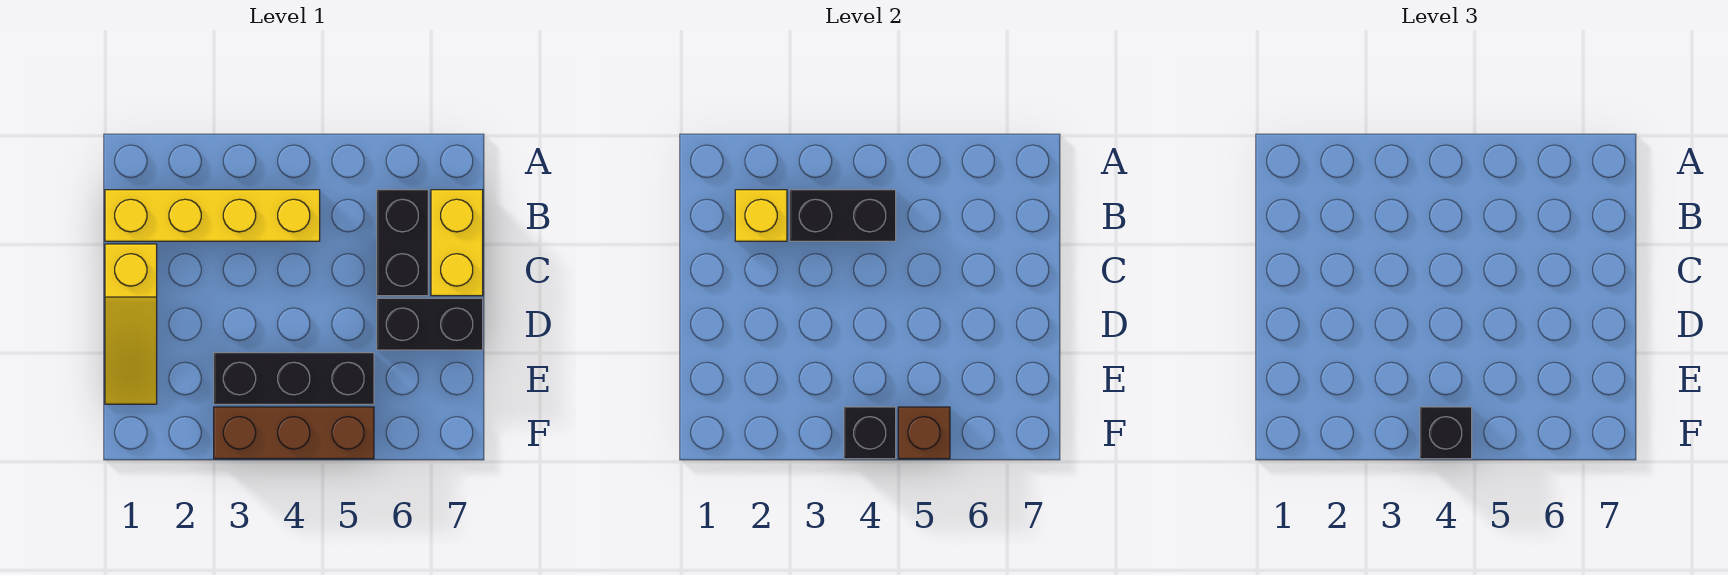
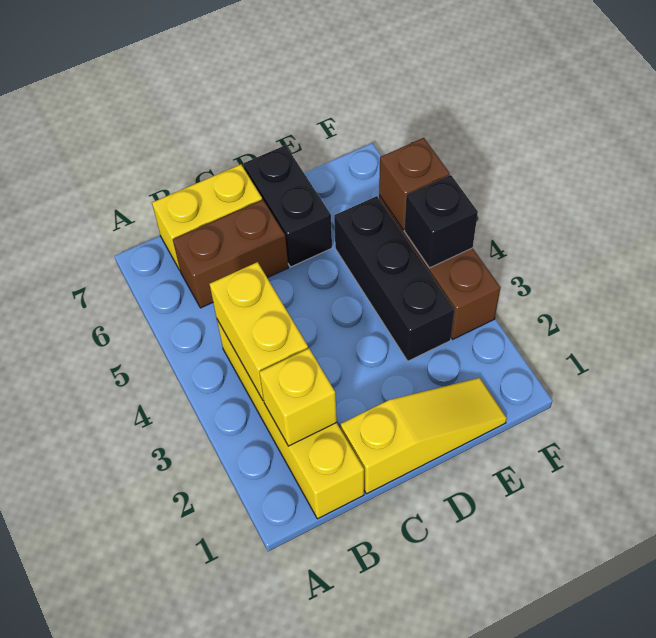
black 1x2 brick [790,190,896,241] -> yellow 1x2 brick [210,262,308,401]
black 1x2 brick [377,190,428,296] -> brown 1x2 brick [173,200,288,308]
black 1x1 brick [1420,407,1472,459] -> none

